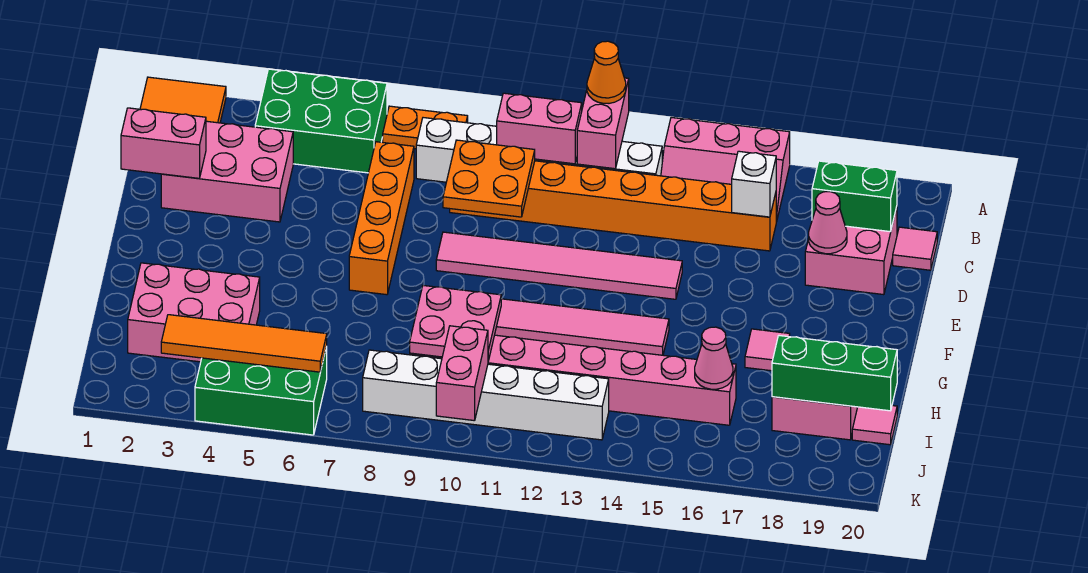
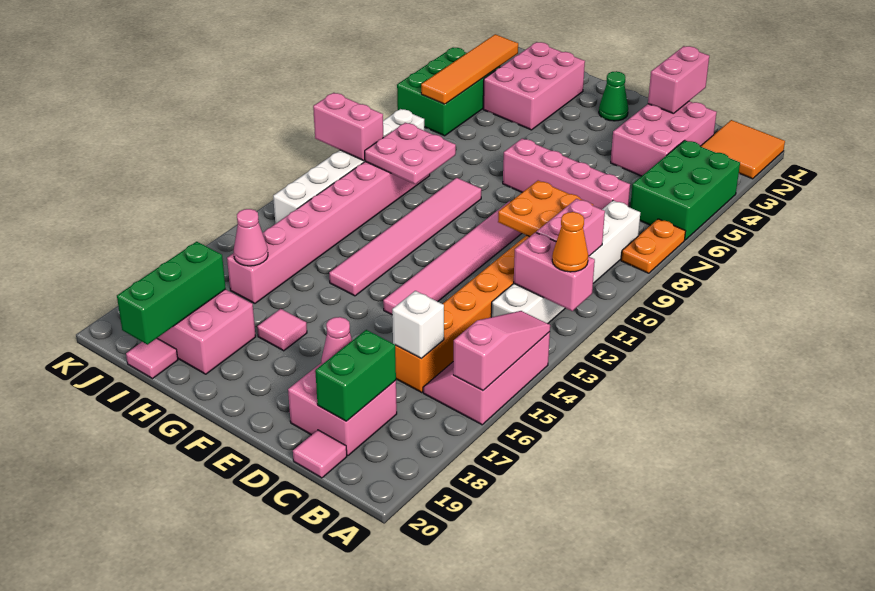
none -> pink 1x3 slope [453,311,550,390]
orange 1x4 brick [349,142,414,295] -> pink 1x4 brick [503,139,630,209]
none -> green 1x1 cone [599,71,628,121]

